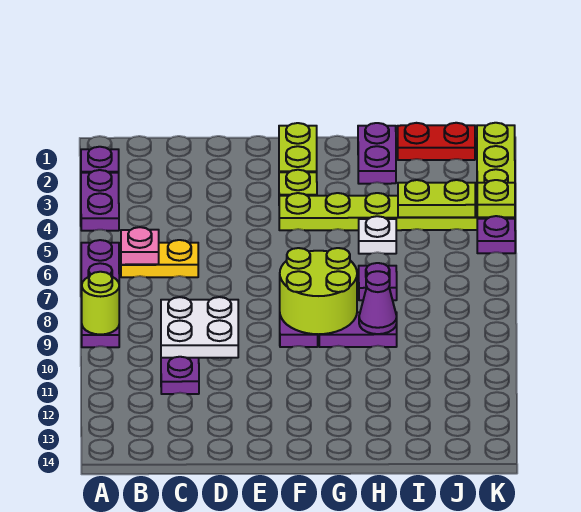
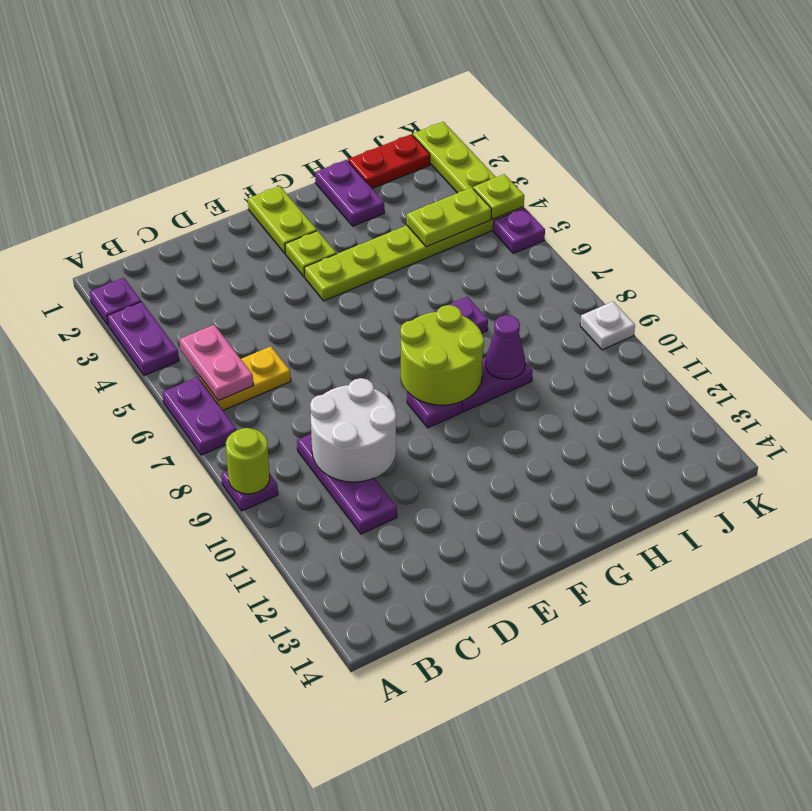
pink 1x1 plate [121,227,159,265] -> pink 1x2 plate [179,325,253,401]
white 2x2 plate [161,297,238,358] -> white 2x2 round brick [310,378,396,482]
white 1x1 plate [359,216,396,254] -> white 1x1 plate moved to [580,301,635,350]

